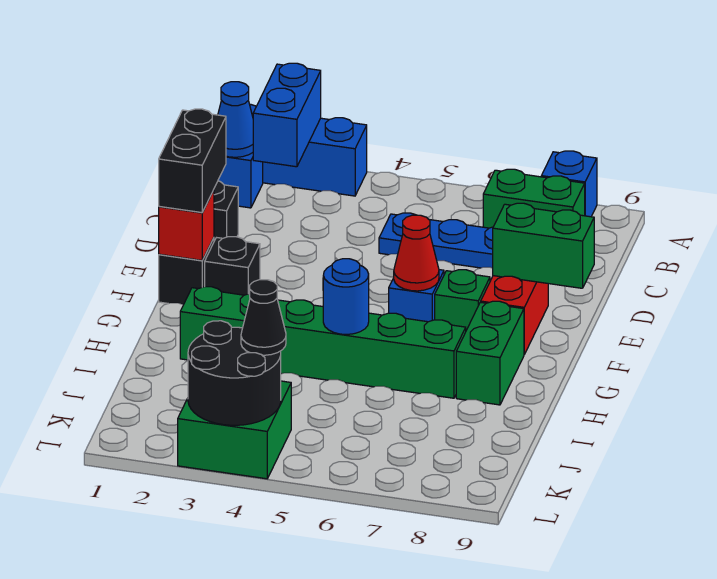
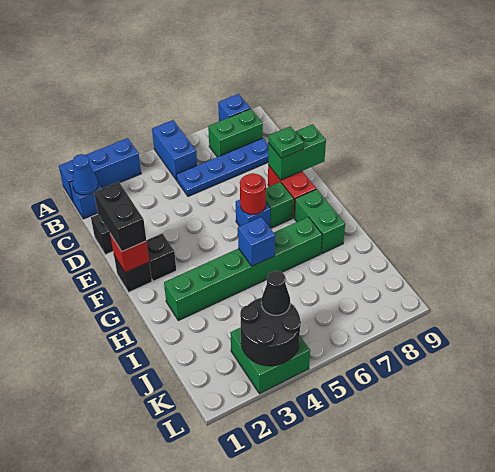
blue 1x2 brick [253,63,321,167] -> blue 1x2 brick moved to [152,120,197,180]
none -> green 1x1 plate [268,126,304,159]
red 1x1 cone [394,215,439,291] -> red 1x1 round brick [240,173,266,214]
blue 1x1 round brick [323,259,369,334] -> blue 1x1 brick [238,217,275,266]

